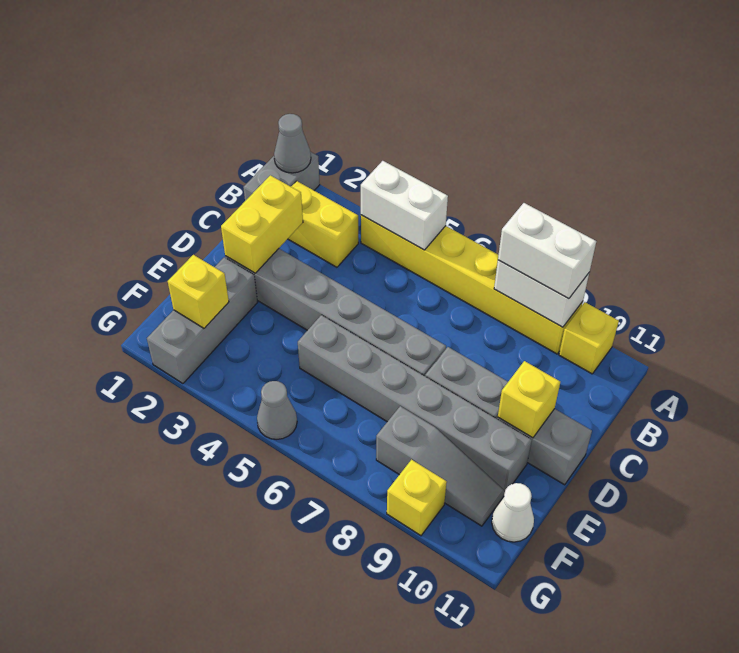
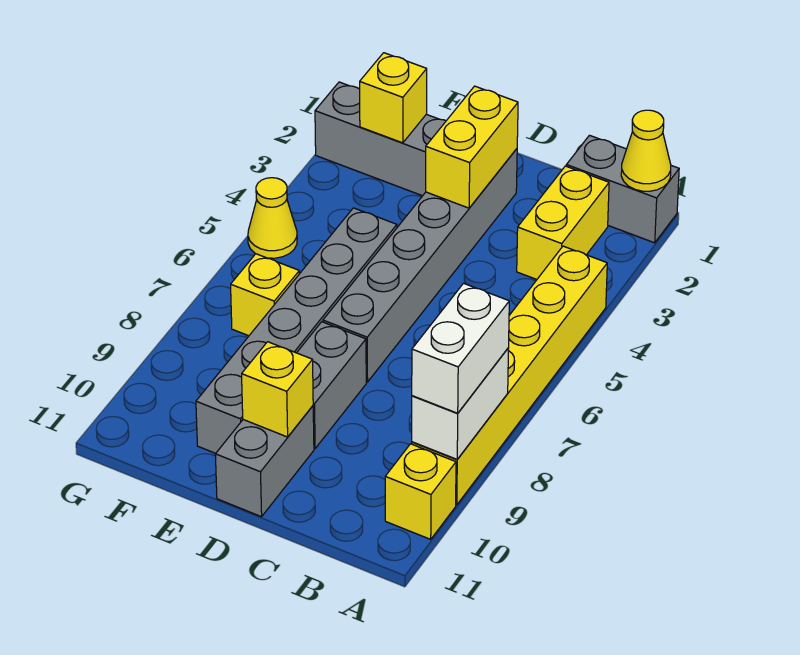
grey 1x1 cone [274,114,311,173] -> yellow 1x1 cone [621,110,671,191]
white 1x2 brick [361,161,448,250] -> none
yellow 1x2 brick [221,175,303,273] -> yellow 1x2 brick turned to [426,86,518,208]
grey 1x3 slope [376,406,505,526] -> none
white 1x1 cone [492,483,534,542] -> none
grey 1x1 cone [257,381,297,439] -> yellow 1x1 cone [248,178,297,258]
yellow 1x1 brick [387,460,447,536] -> yellow 1x1 brick moved to [231,254,299,336]

